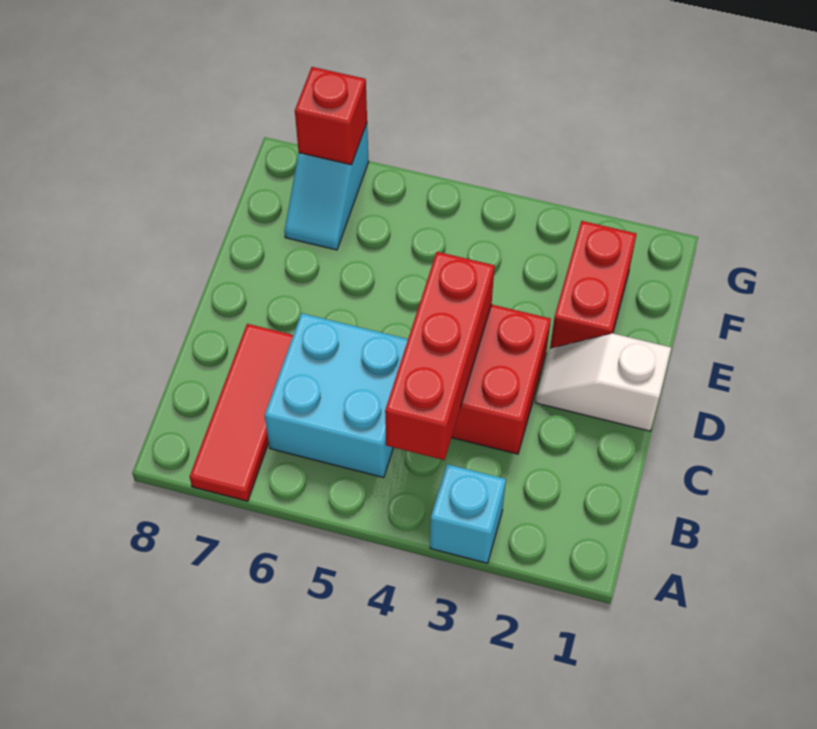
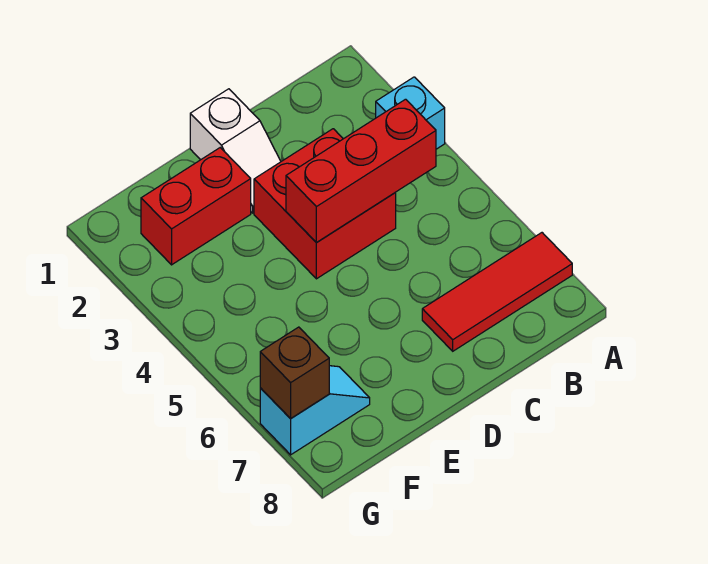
cyan 2x2 brick [265,313,408,478] -> none
red 1x1 brick [295,67,367,165] -> brown 1x1 brick [260,327,329,419]

